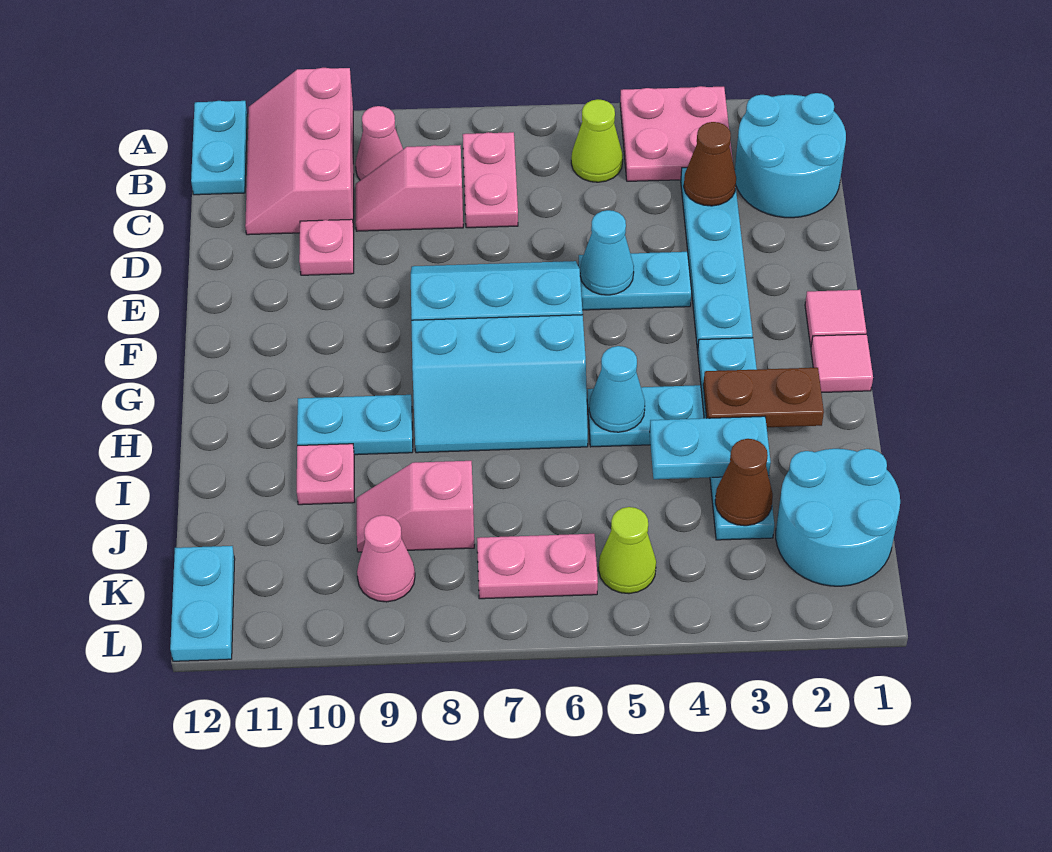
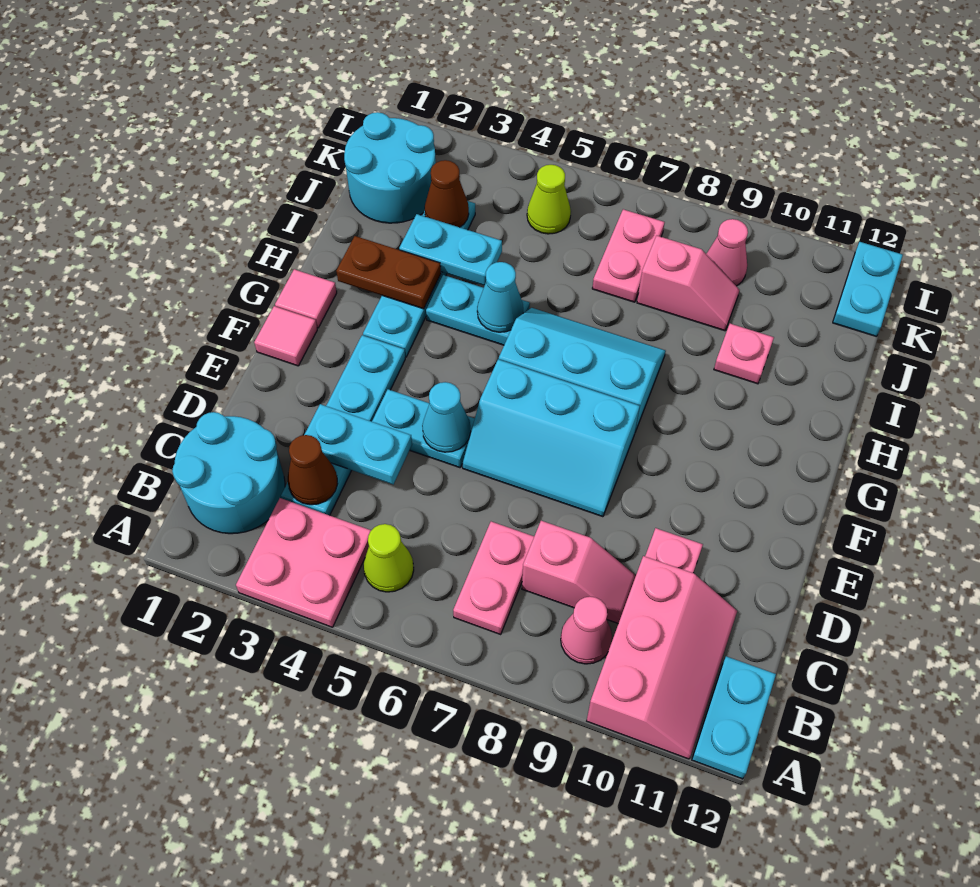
cyan 1x2 plate [297,395,413,455] -> cyan 1x2 plate moved to [304,404,412,484]
pink 1x2 plate [477,534,598,599] -> pink 1x2 plate turned to [592,209,665,302]

